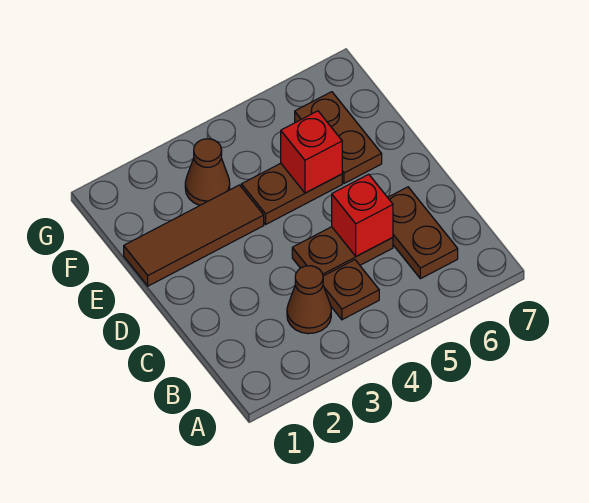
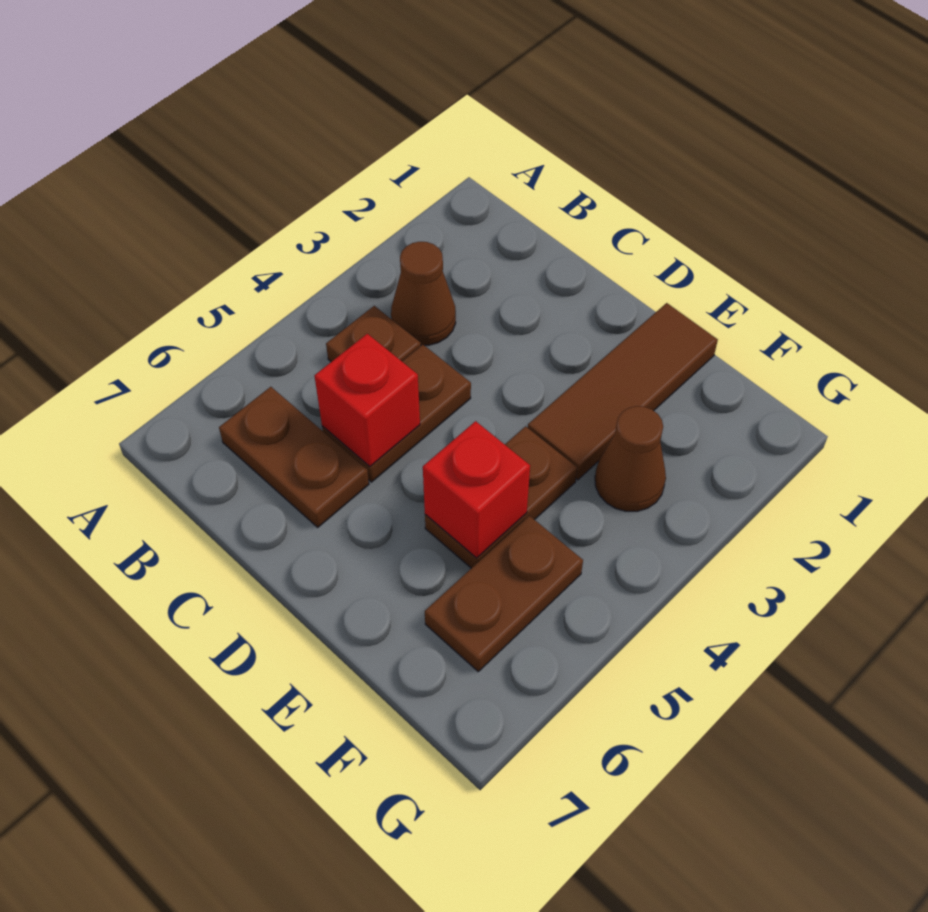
brown 1x2 plate [295,92,382,183] -> brown 1x2 plate turned to [425,516,583,671]

